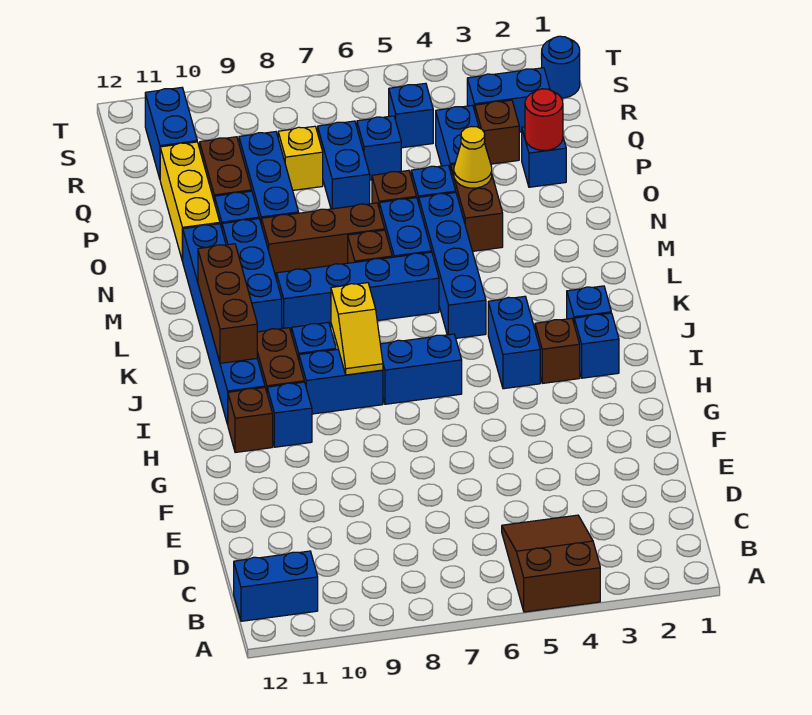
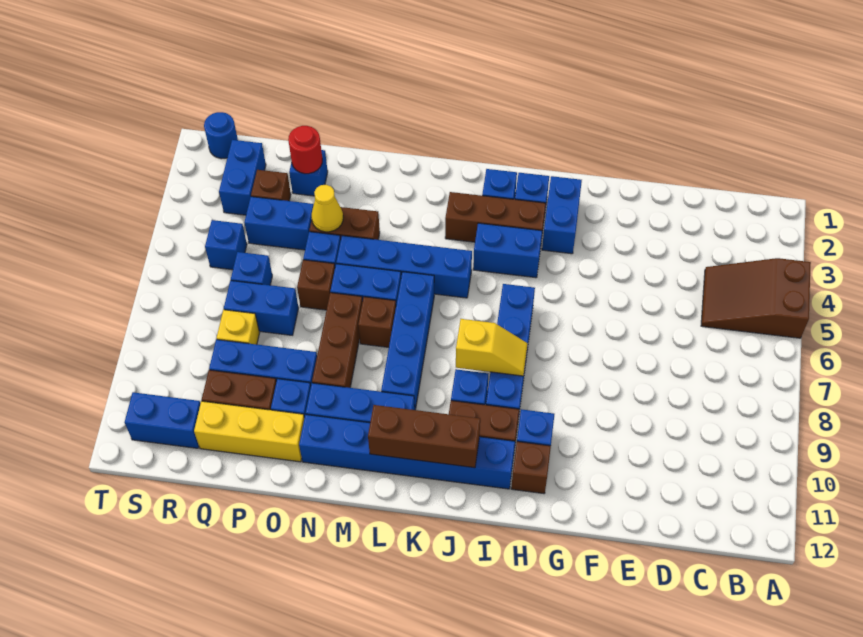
blue 1x2 brick [234,551,318,621] -> blue 1x2 brick moved to [542,176,582,254]
brown 1x1 brick [535,318,580,383] -> brown 1x3 brick [445,192,546,242]

